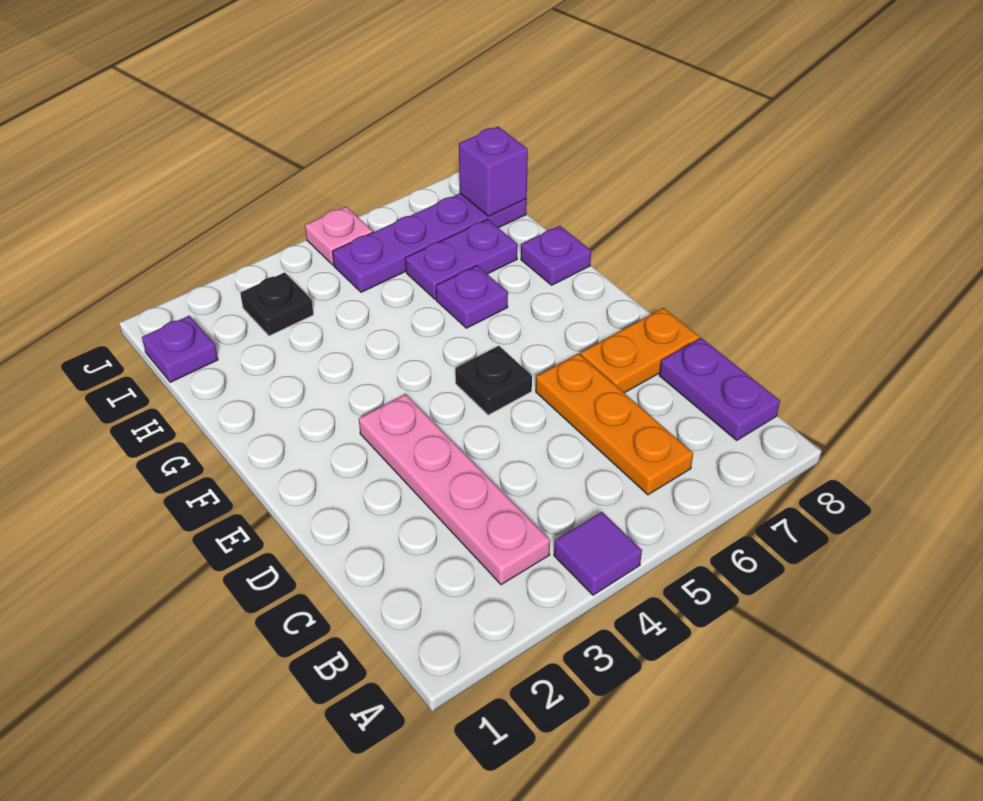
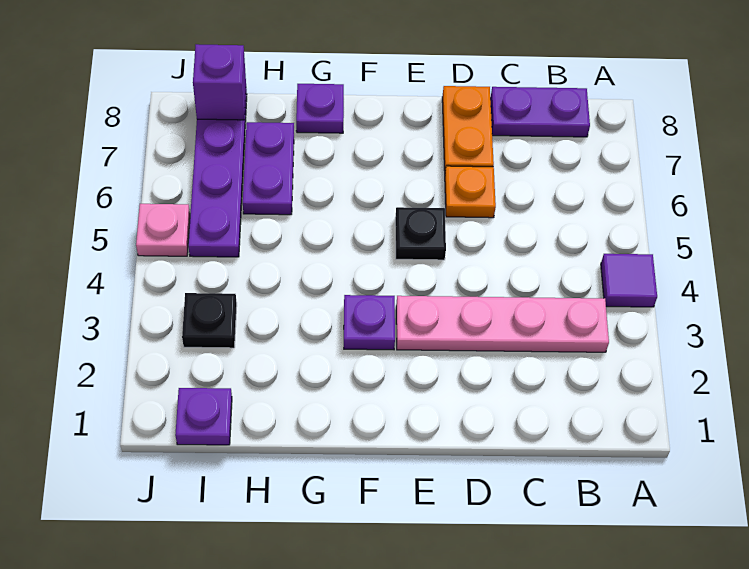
orange 1x3 plate [536,354,693,495] -> orange 1x1 plate [445,166,496,218]
purple 1x1 plate [436,266,508,328] -> purple 1x1 plate moved to [344,295,395,350]

